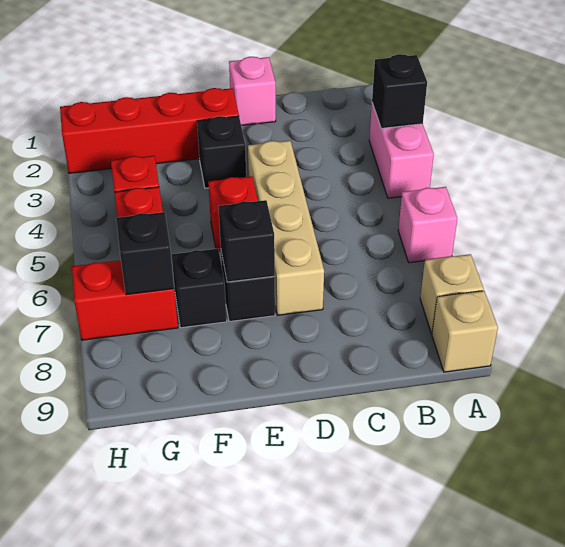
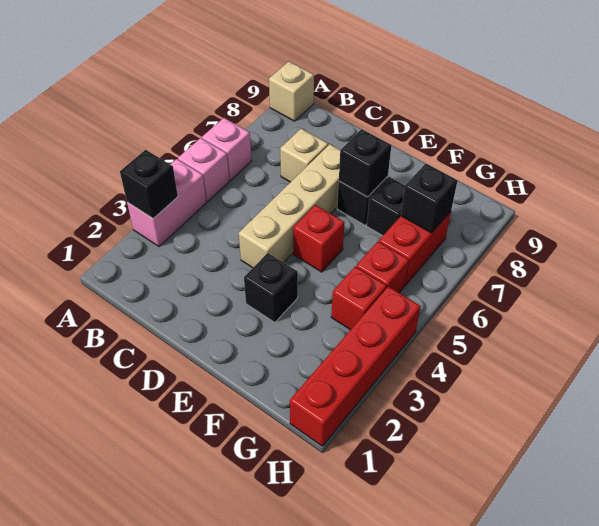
tan 1x1 brick [420,254,484,334] -> tan 1x1 brick moved to [280,129,328,182]
pink 1x1 brick [229,57,276,125] -> pink 1x1 brick moved to [178,138,229,202]
red 1x4 brick [60,88,239,173] -> red 1x4 brick turned to [290,286,421,446]
red 1x2 brick [72,260,178,340] -> red 1x2 brick turned to [379,212,451,285]

